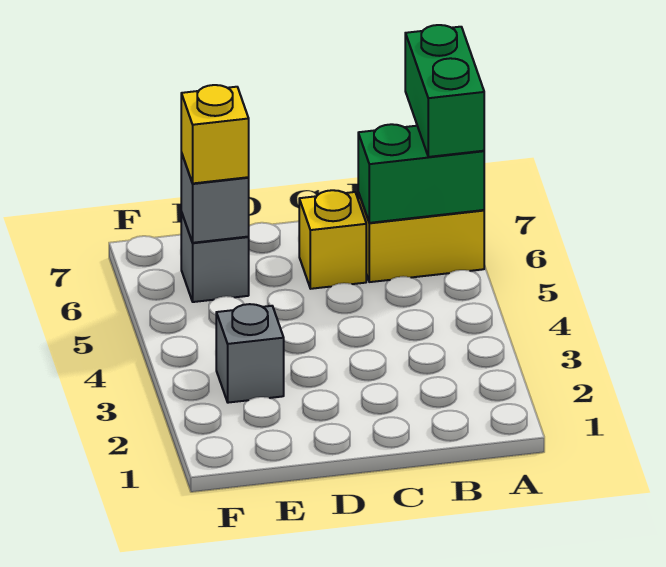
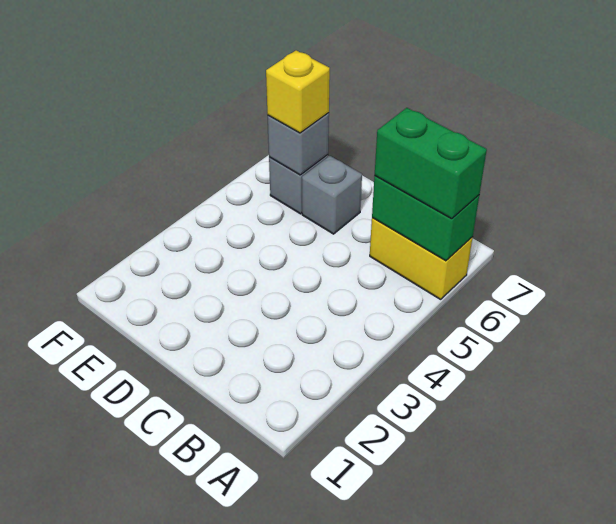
green 1x2 brick [405,25,484,157] -> green 1x2 brick turned to [375,108,487,219]
yellow 1x1 brick [299,190,366,289] -> none
grey 1x1 brick [216,304,284,403] -> grey 1x1 brick moved to [302,156,362,234]

